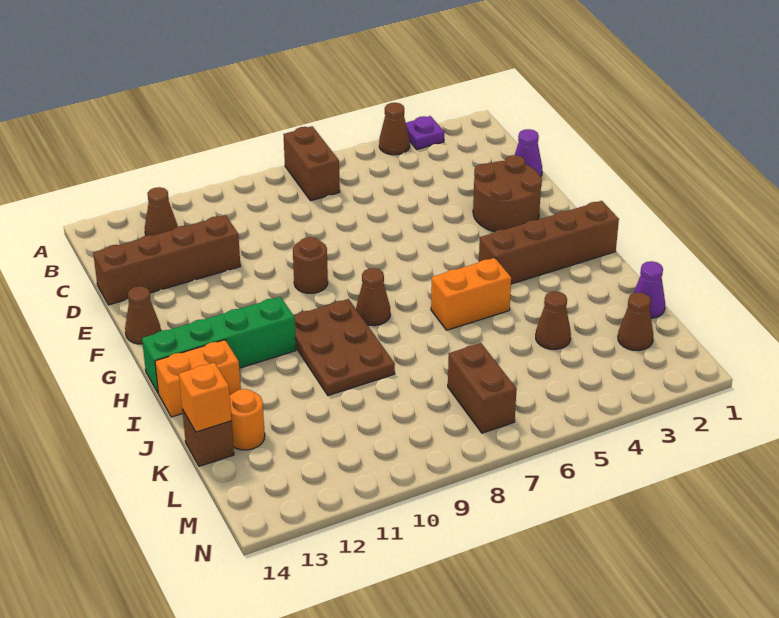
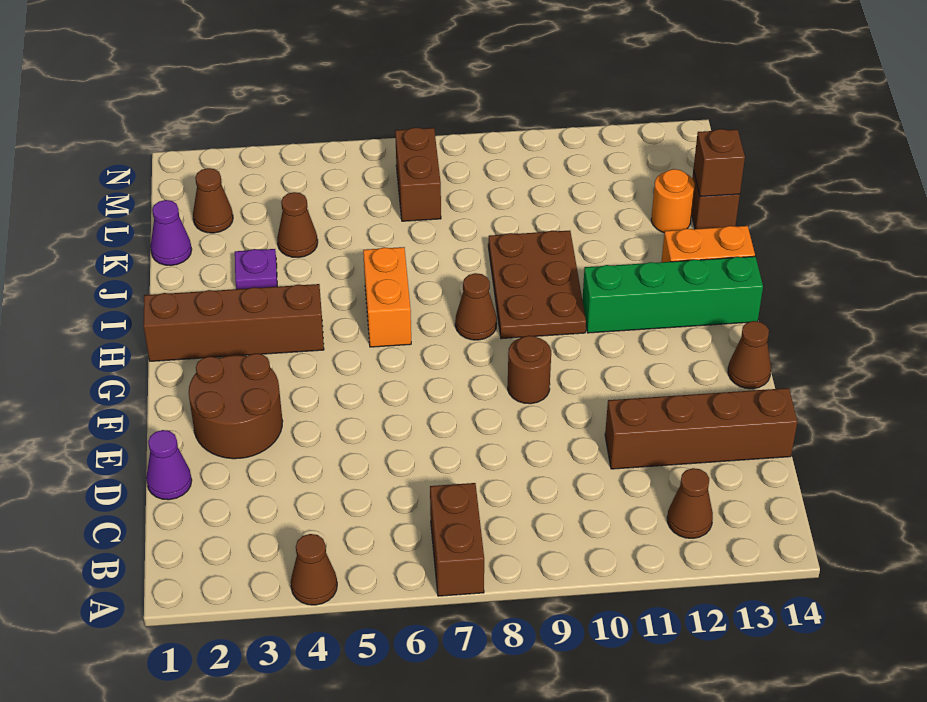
purple 1x1 plate [406,116,444,149] -> purple 1x1 plate moved to [235,249,277,289]
orange 1x2 brick [431,258,511,330] -> orange 1x2 brick turned to [363,247,411,347]
orange 1x1 brick [179,363,231,432] -> brown 1x1 brick [693,129,745,197]

